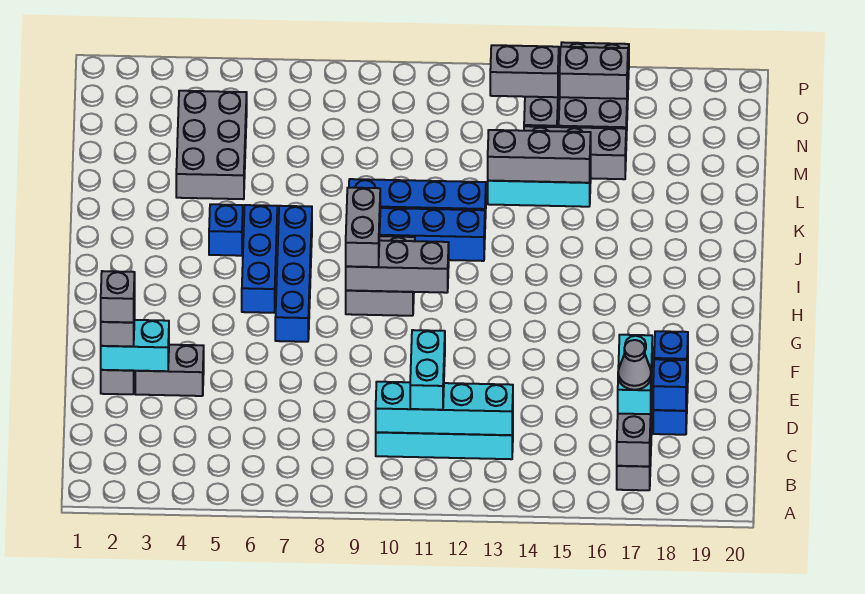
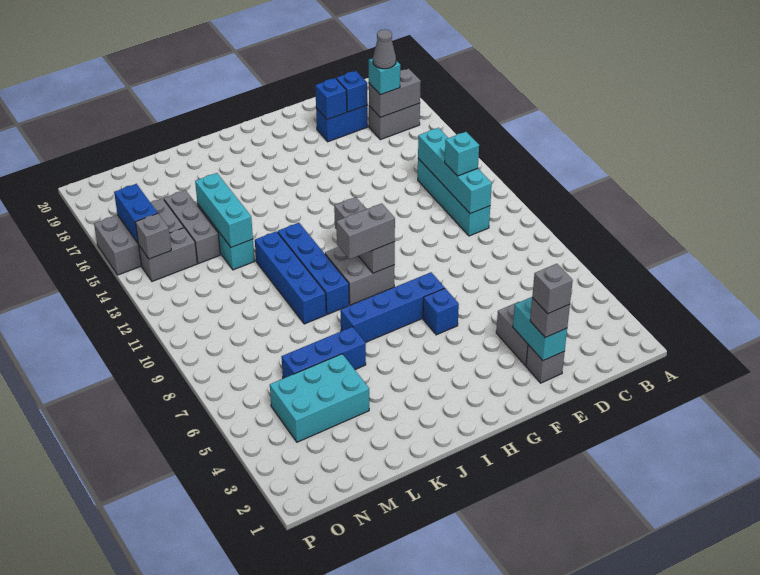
cyan 1x2 brick [410,330,445,410] -> cyan 1x1 brick [445,132,479,176]
cyan 1x2 brick [618,335,652,414] -> cyan 1x1 brick [369,58,400,95]
blue 1x3 brick [242,205,277,313] -> blue 1x3 brick moved to [281,327,366,378]
blue 1x1 brick [209,204,243,256] -> blue 1x1 brick moved to [423,288,459,335]
grey 2x3 brick [176,91,247,199] -> cyan 2x3 brick [270,354,369,442]
grey 1x3 brick [488,130,591,183] -> cyan 1x3 brick [195,173,253,247]
grey 1x2 brick [490,45,559,97] -> grey 1x1 brick [135,213,171,259]
grey 1x2 brick [560,47,628,99] -> blue 1x2 brick [114,184,157,243]

